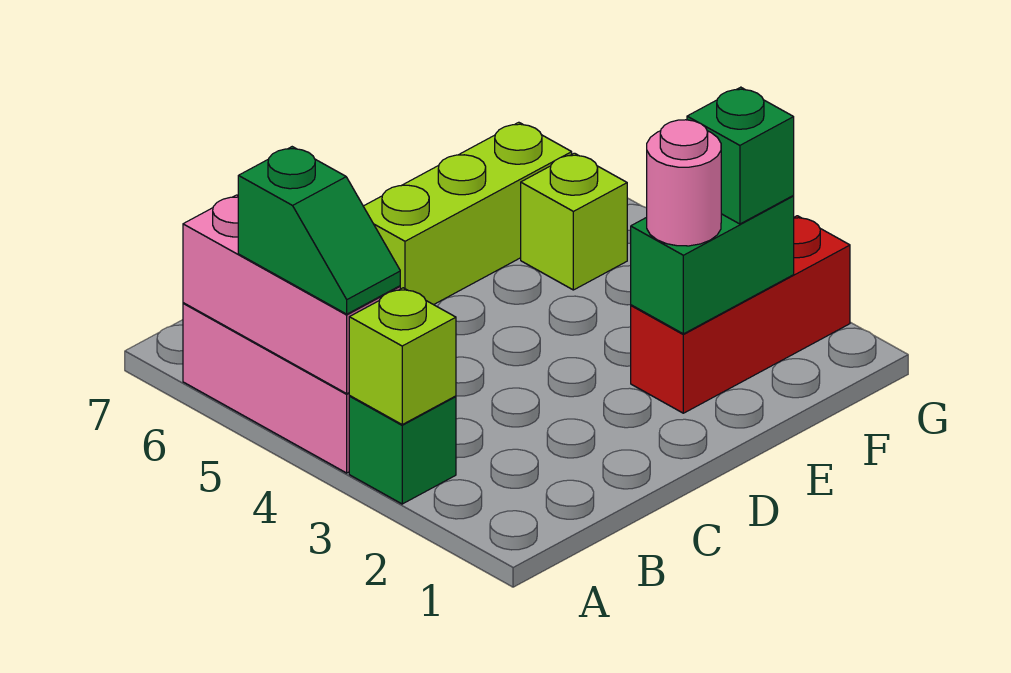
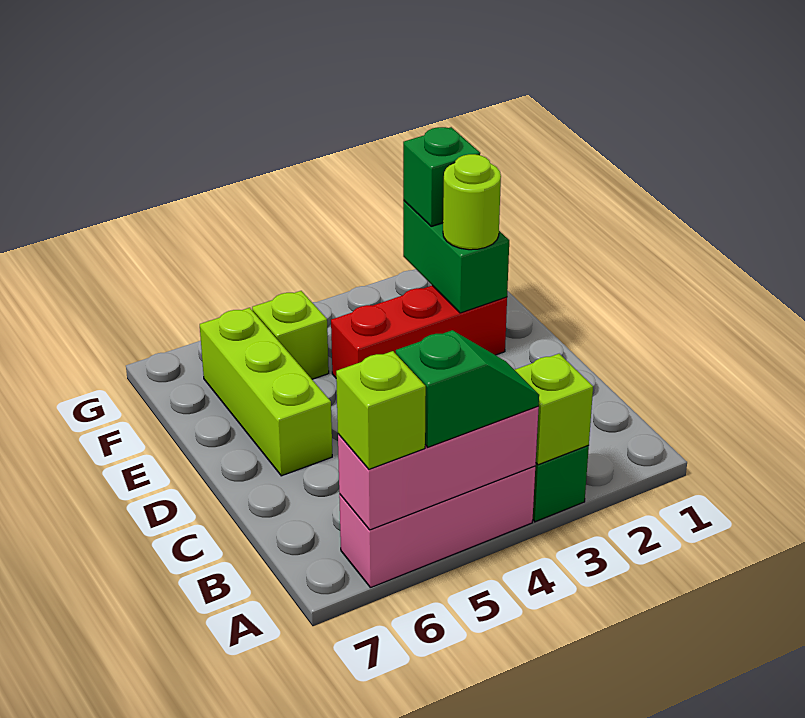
none -> lime 1x1 brick [336,351,426,469]
red 1x3 brick [631,216,850,413] -> red 1x3 brick turned to [331,286,507,378]
pink 1x1 round brick [647,120,721,246] -> lime 1x1 round brick [443,154,501,250]

